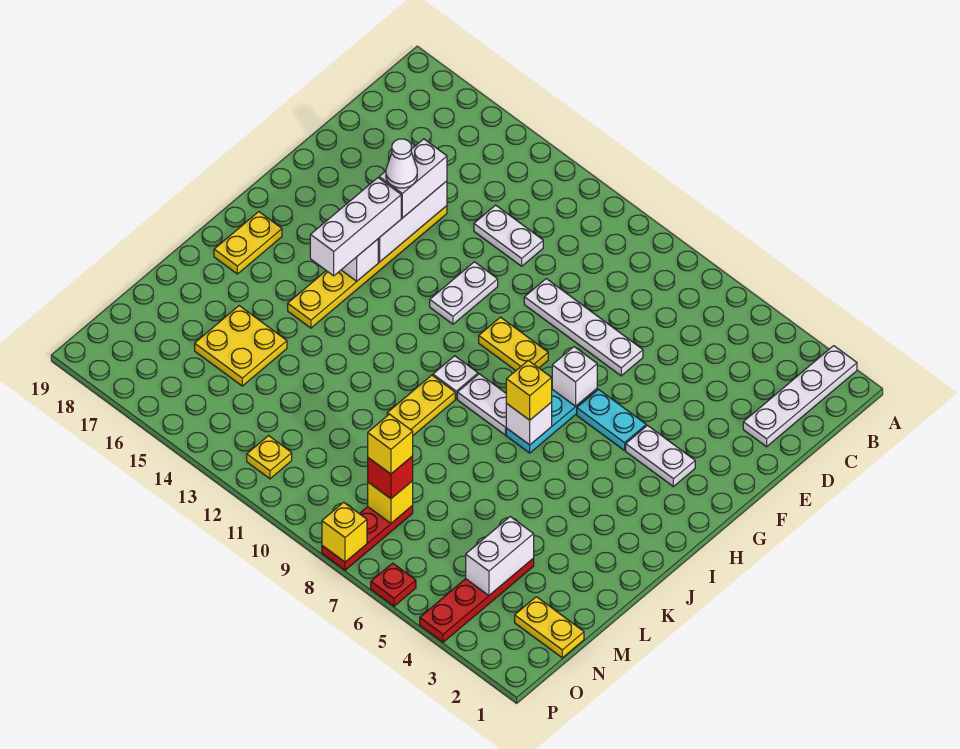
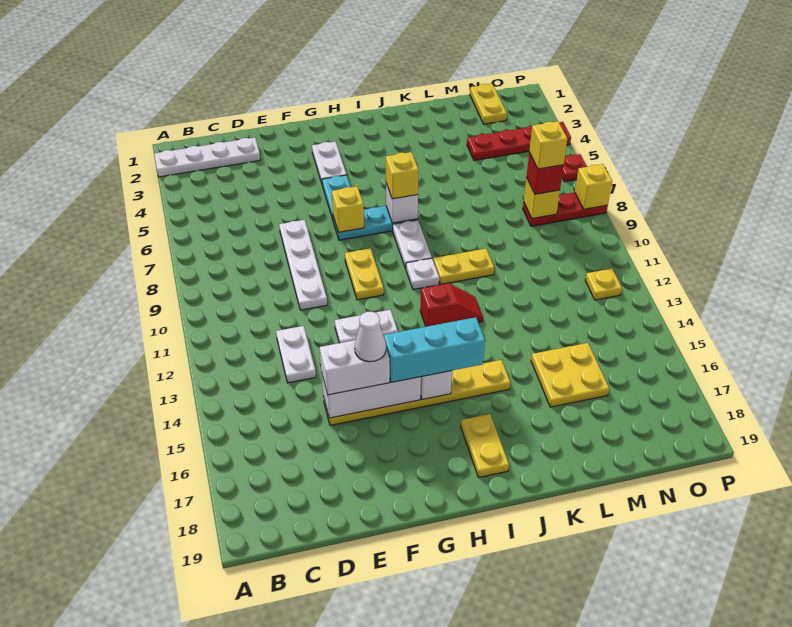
white 1x1 brick [552,347,597,406] -> yellow 1x1 brick [332,186,364,232]
white 1x3 brick [310,178,401,276] -> cyan 1x3 brick [384,317,485,382]
none -> red 1x2 slope [420,283,483,327]
yellow 1x2 plate [214,212,282,274] -> yellow 1x2 plate turned to [461,414,509,477]
white 1x2 brick [466,517,534,595] -> none

